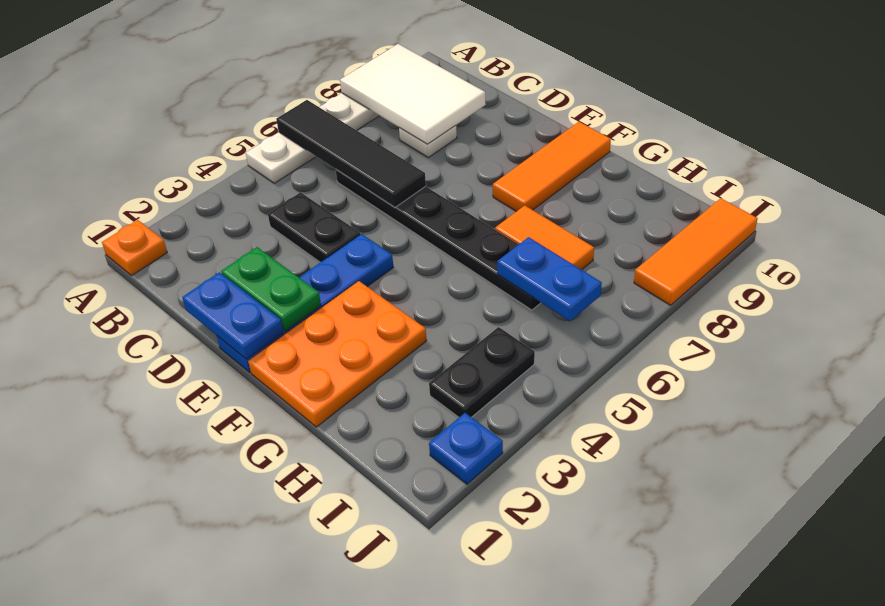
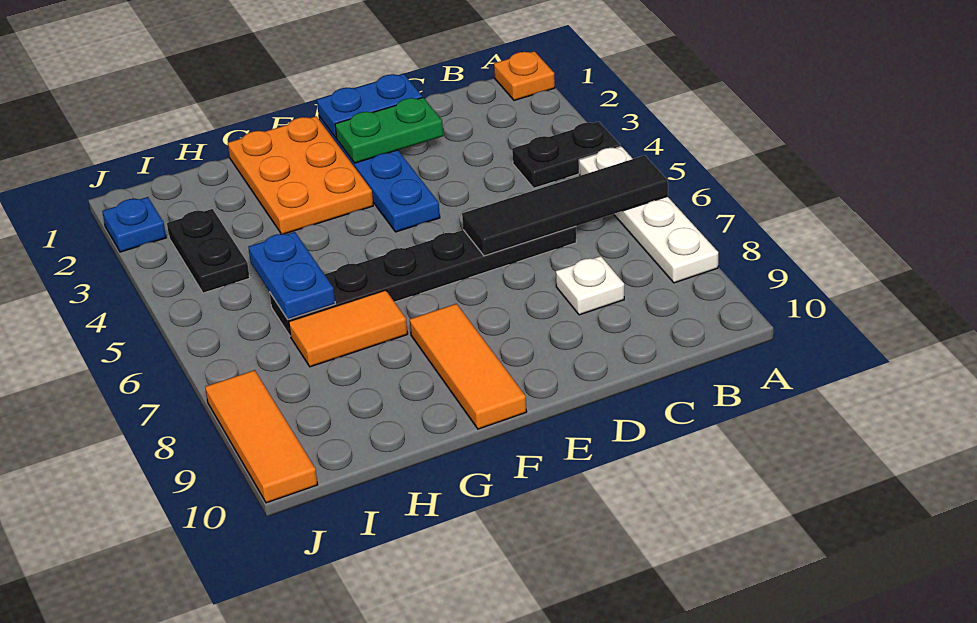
white 2x3 tile [340,44,486,144] -> none
black 1x2 plate [268,192,360,262] -> black 1x2 plate moved to [512,122,620,188]
blue 1x2 plate [497,237,602,321] -> blue 1x2 plate turned to [248,232,335,319]

